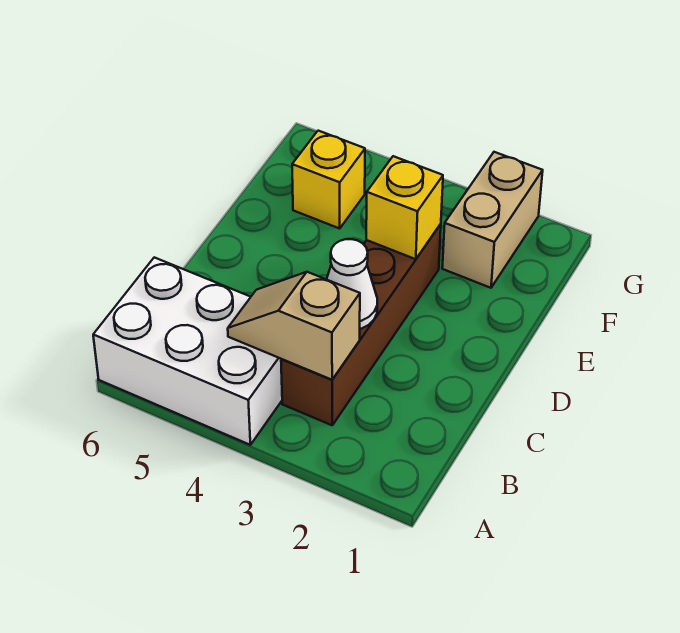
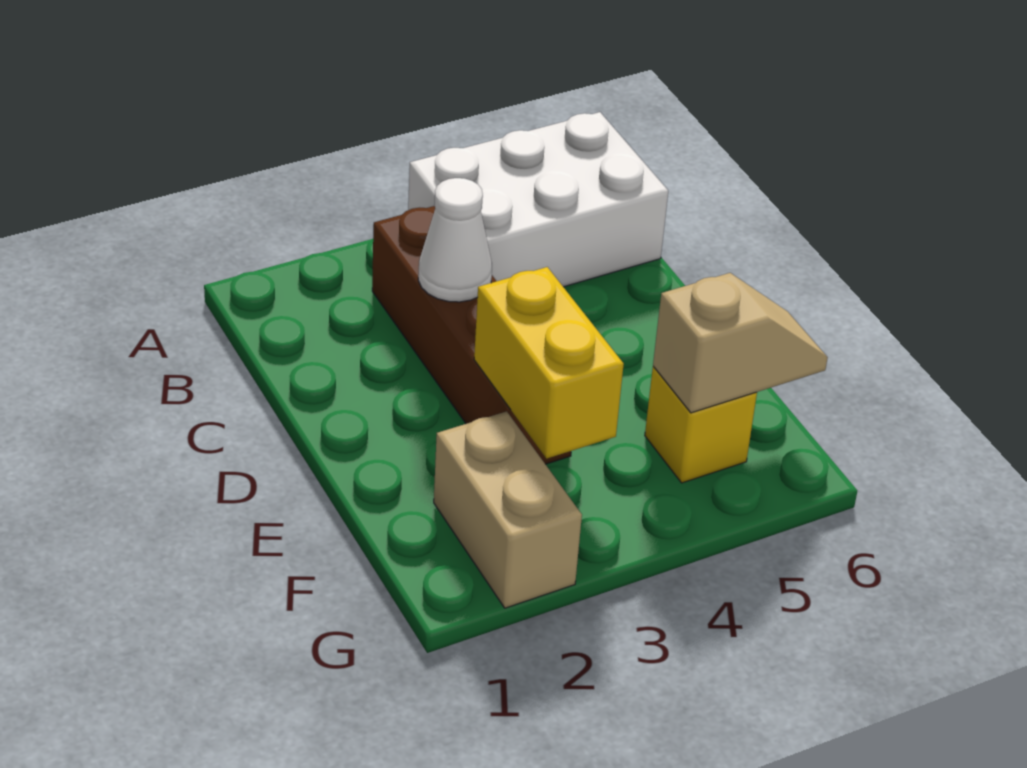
tan 1x2 slope [228,272,360,380] -> tan 1x2 slope moved to [653,273,828,413]
yellow 1x1 brick [366,156,443,259] -> yellow 1x2 brick [474,267,624,459]

